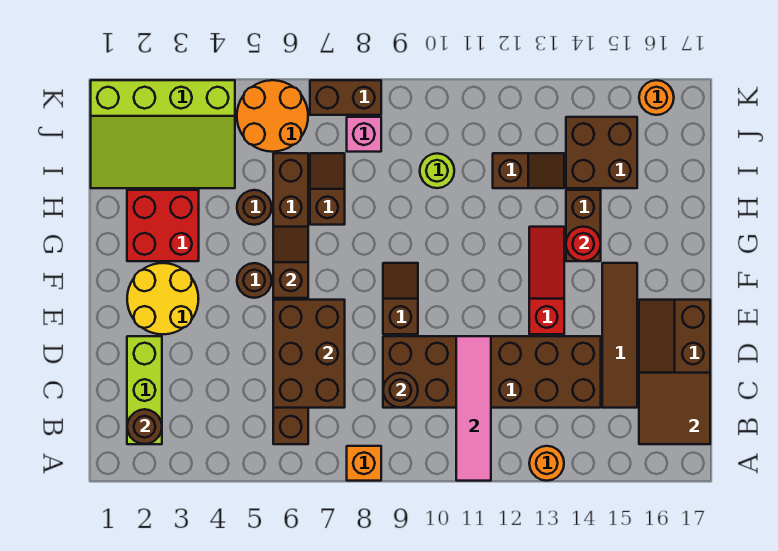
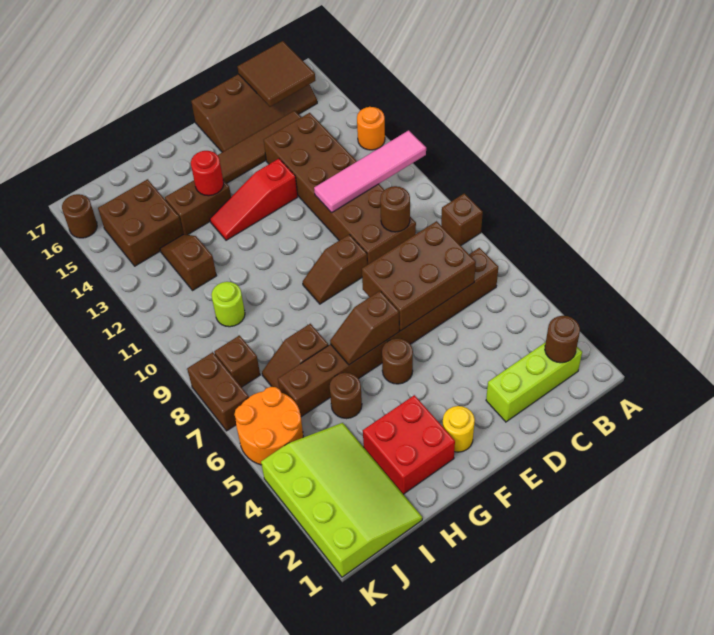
orange 1x1 brick [347,446,381,481] -> brown 1x1 brick [441,193,483,246]
yellow 2x2 round brick [127,263,199,334] -> yellow 1x1 round brick [442,406,475,452]
pink 1x1 brick [347,117,381,152] -> brown 1x1 brick [214,335,260,387]
orange 1x1 round brick [639,80,674,115] -> brown 1x1 round brick [62,194,97,238]

